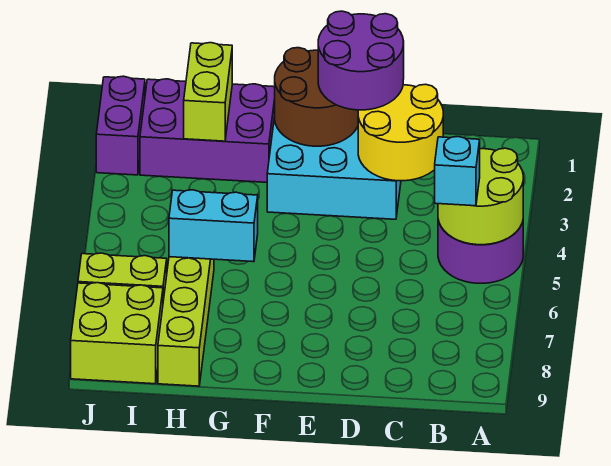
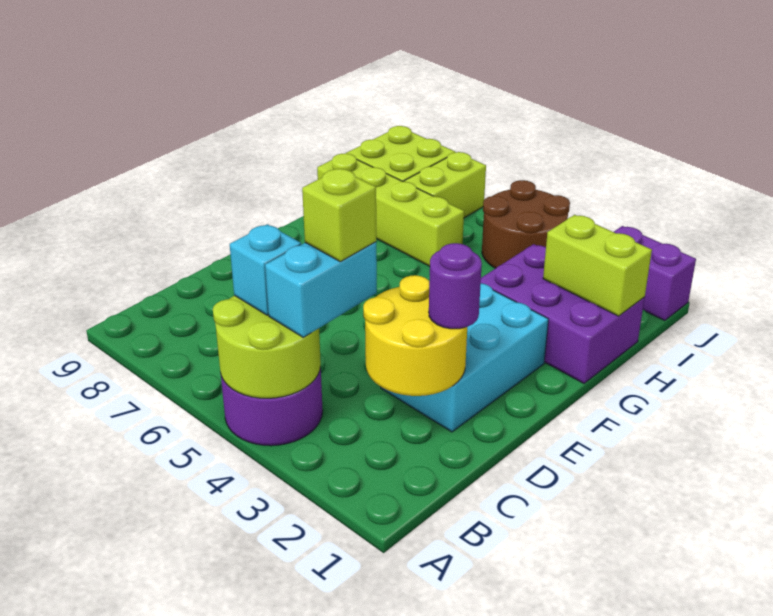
none -> lime 1x1 brick [302,169,376,262]
purple 2x2 round brick [318,11,404,110] -> purple 1x1 round brick [429,243,482,329]
brown 2x2 round brick [275,48,358,146] -> brown 2x2 round brick moved to [482,180,570,268]
purple 2x3 brick [140,79,275,182] -> purple 2x3 brick turned to [481,244,645,383]
cyan 1x2 brick [169,190,258,262] -> cyan 1x2 brick moved to [265,242,377,338]

